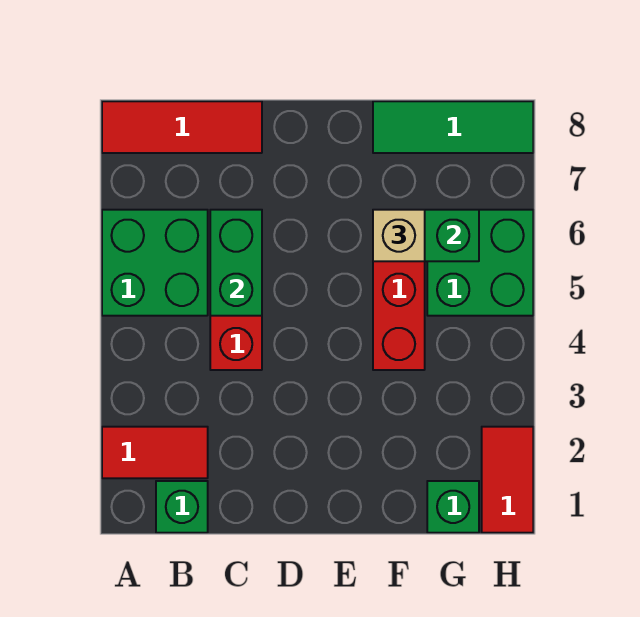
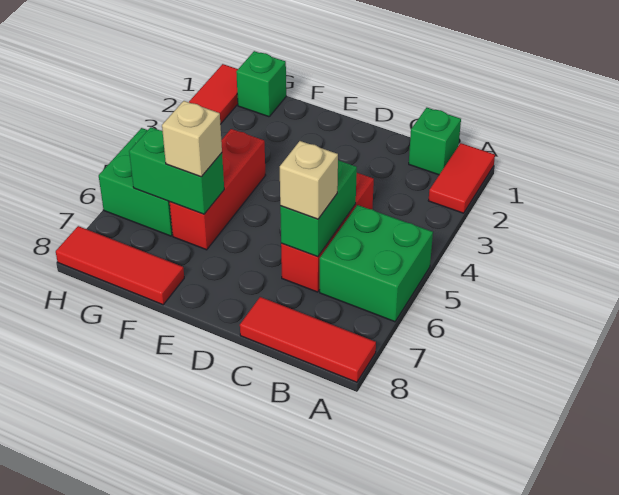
red 1x2 tile [102,427,208,478] -> red 1x2 tile turned to [428,143,495,213]
none -> tan 1x1 brick [280,141,338,219]
green 1x3 tile [373,101,533,153] -> red 1x3 tile [56,226,184,305]

